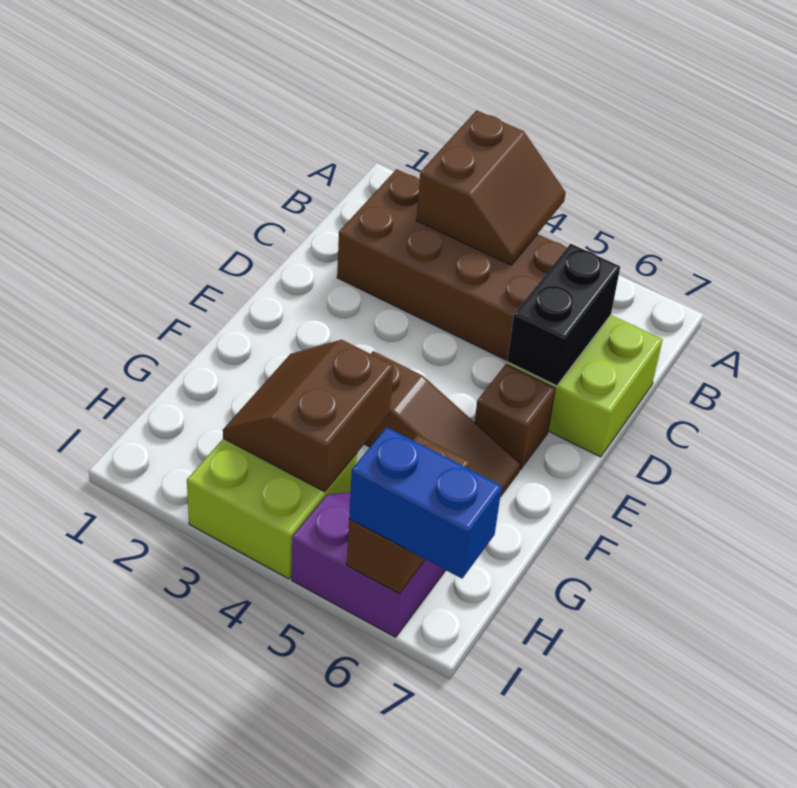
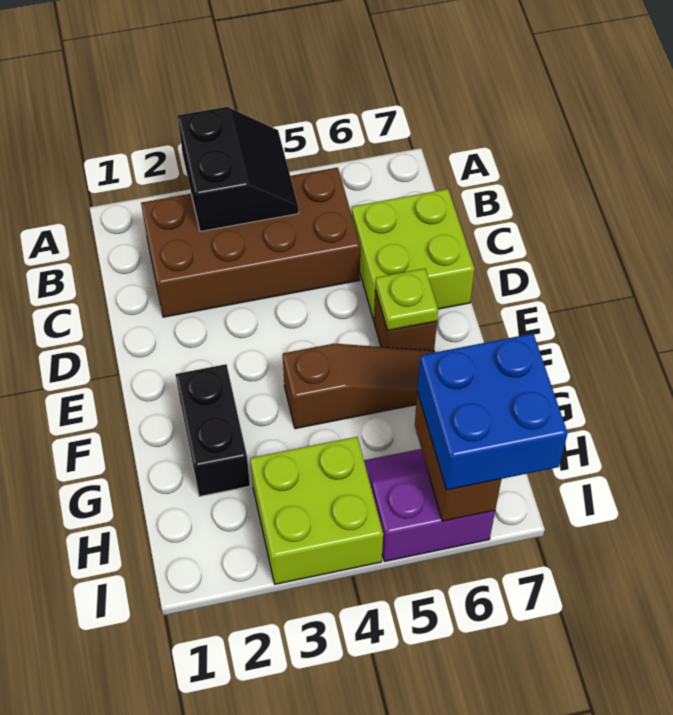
brown 2x2 slope [416,110,566,265] -> black 2x2 slope [178,107,299,231]
black 1x2 brick [507,244,620,386] -> black 1x2 brick moved to [175,364,250,497]
none -> lime 1x1 plate [376,268,438,331]
brown 2x2 slope [223,340,393,492] -> none
blue 1x2 brick [349,427,502,578] -> blue 2x2 brick [418,334,568,490]

